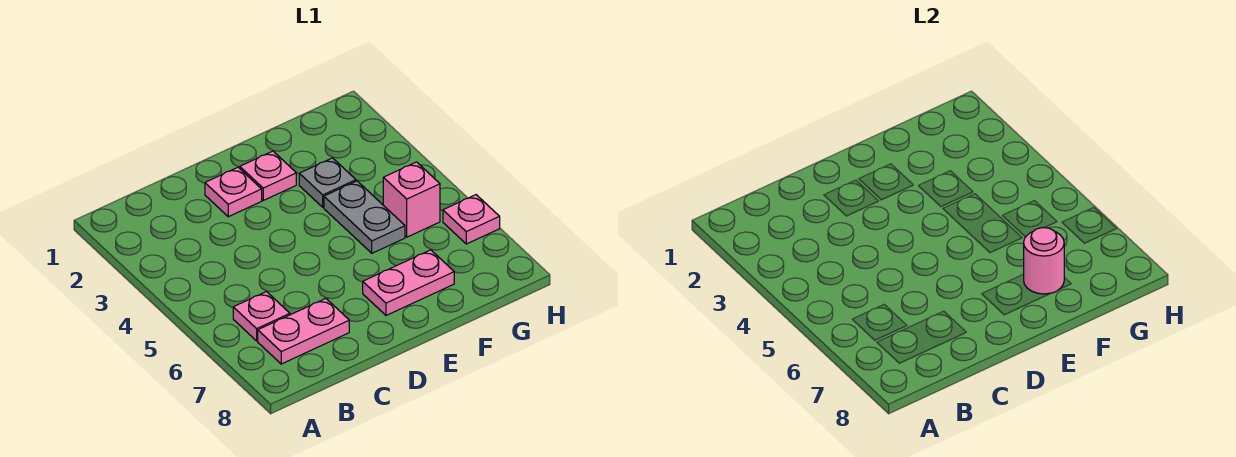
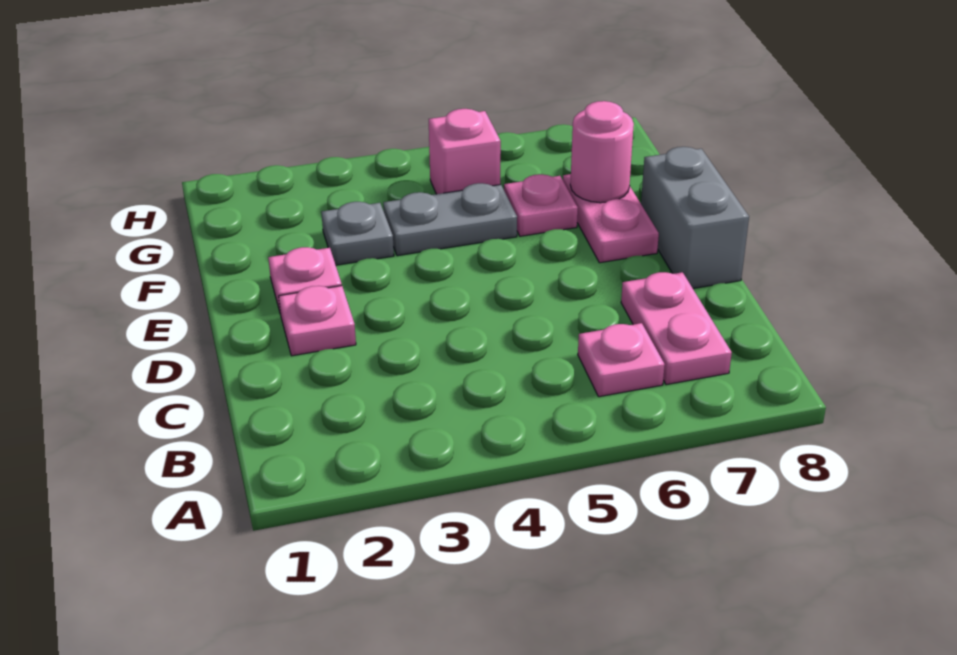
none -> grey 1x2 brick [641,147,749,289]
pink 1x1 plate [443,195,500,244] -> pink 1x1 plate moved to [504,174,578,236]

